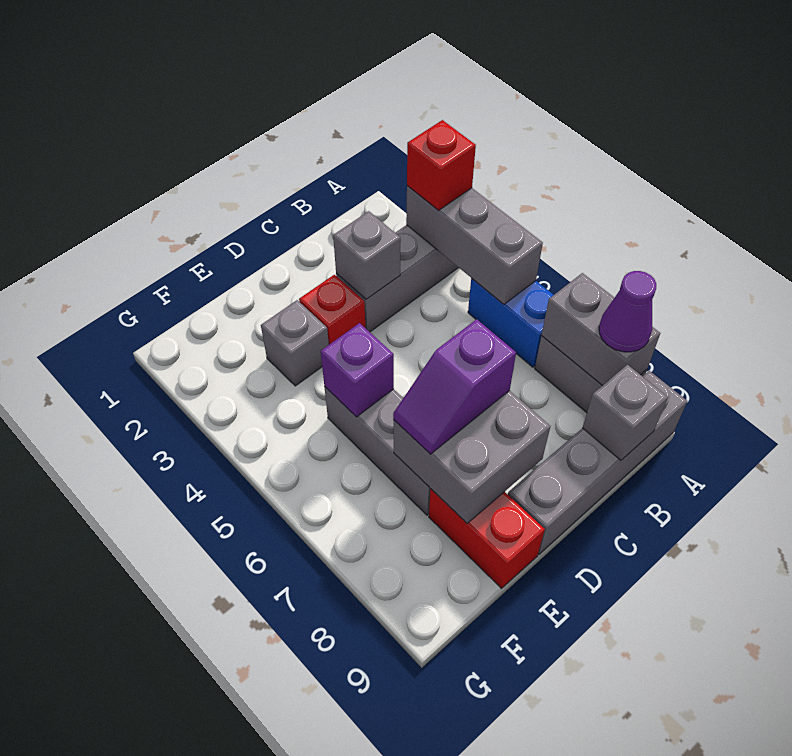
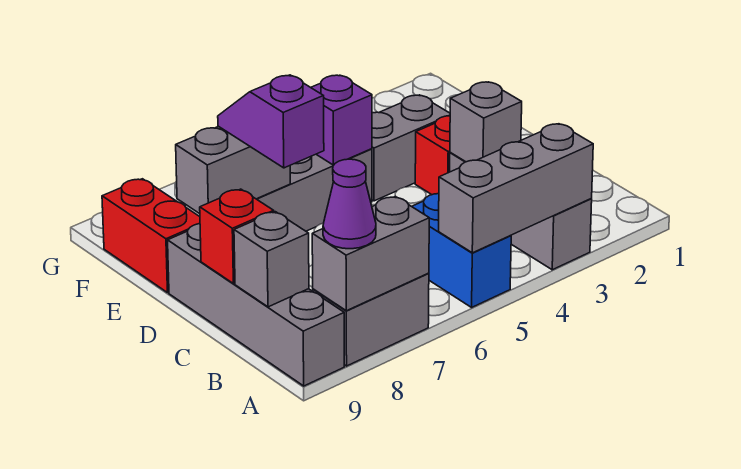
red 1x1 brick [407,120,476,211] -> red 1x1 brick moved to [200,189,274,284]
blue 1x2 brick [468,278,553,367] -> blue 1x2 brick turned to [412,194,511,307]
grey 2x2 brick [393,391,550,523] -> grey 1x2 brick [176,126,290,214]
grey 1x1 brick [261,300,329,386] -> grey 1x2 brick [372,95,450,201]
red 1x2 brick [429,489,545,588] -> red 1x2 brick turned to [102,179,200,293]

